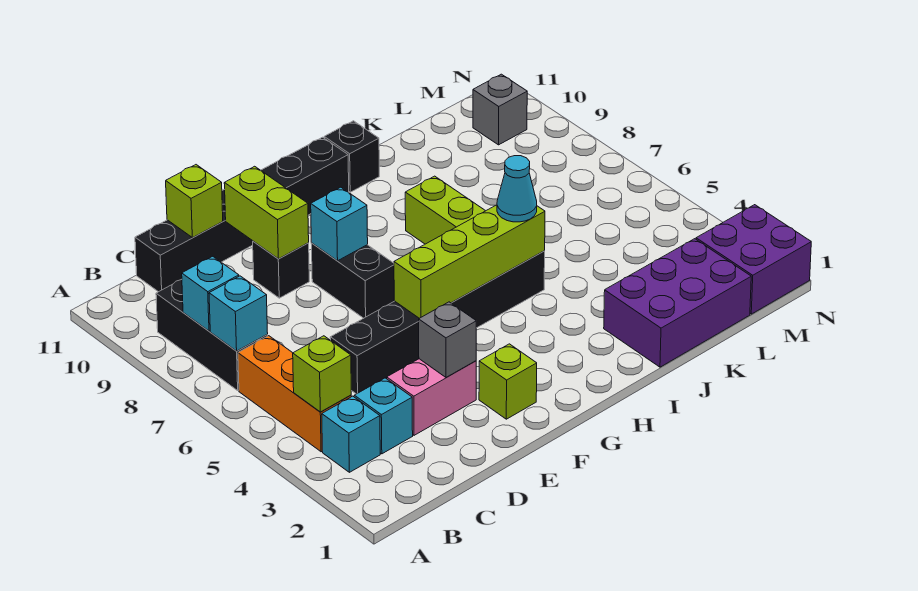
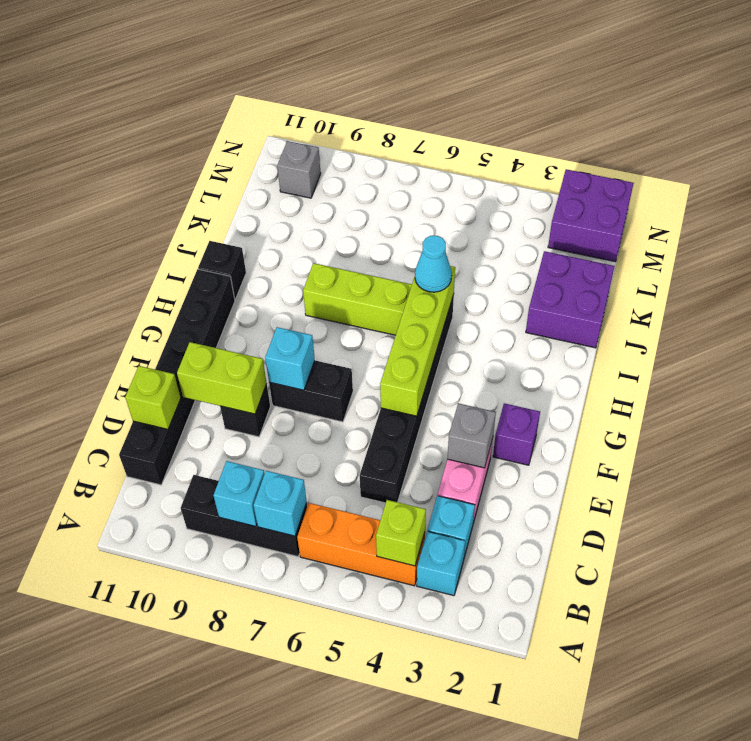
lime 1x1 brick [479,344,537,419] -> purple 1x1 brick [493,403,540,465]
purple 2x3 brick [604,239,751,367] -> purple 2x2 brick [526,251,614,348]

